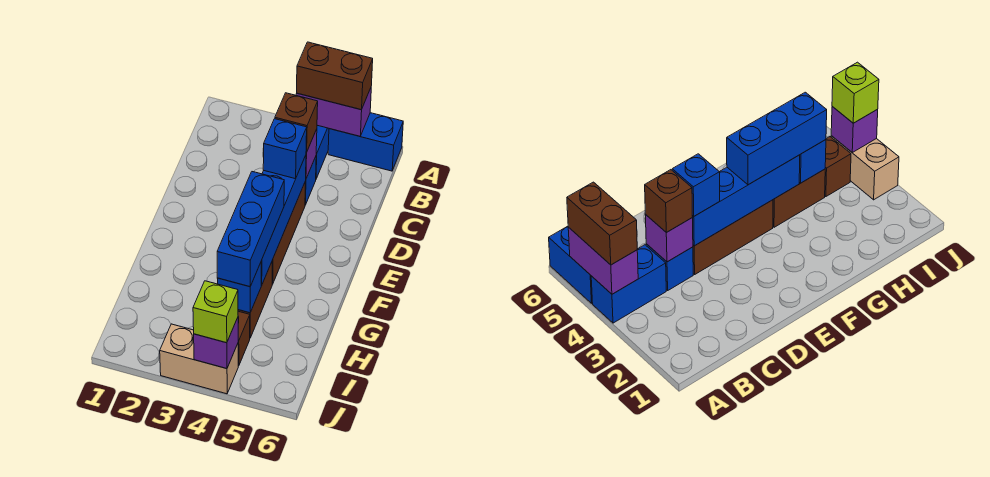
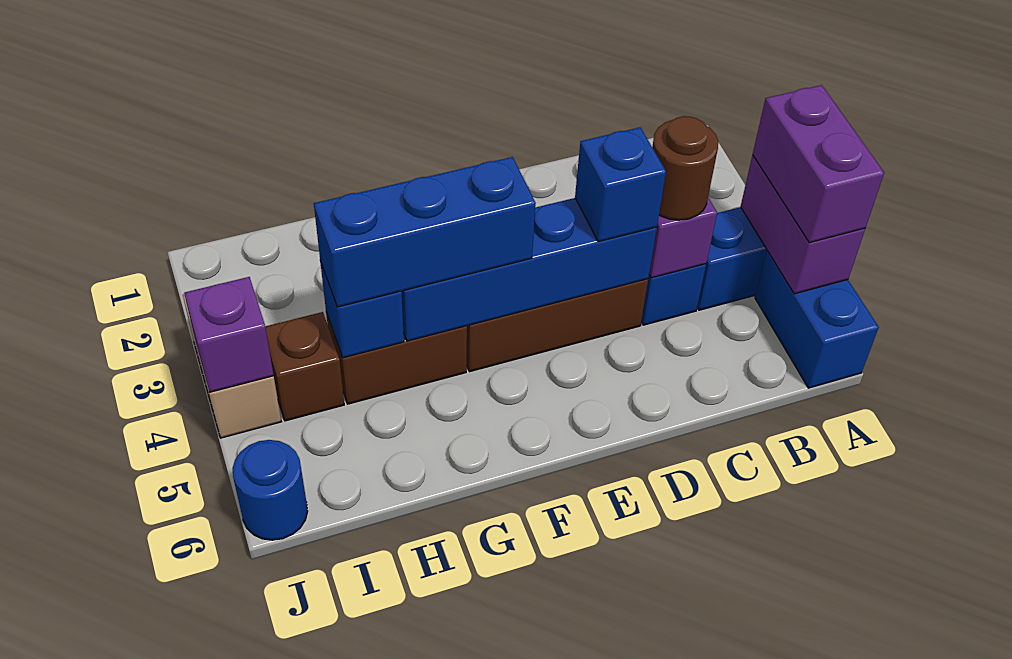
brown 1x2 brick [297,42,373,110] -> purple 1x2 brick [753,85,884,243]
brown 1x1 brick [275,93,318,153] -> brown 1x1 round brick [652,116,718,220]
lime 1x1 brick [193,281,238,343] -> none
none -> blue 1x1 round brick [232,440,308,540]

